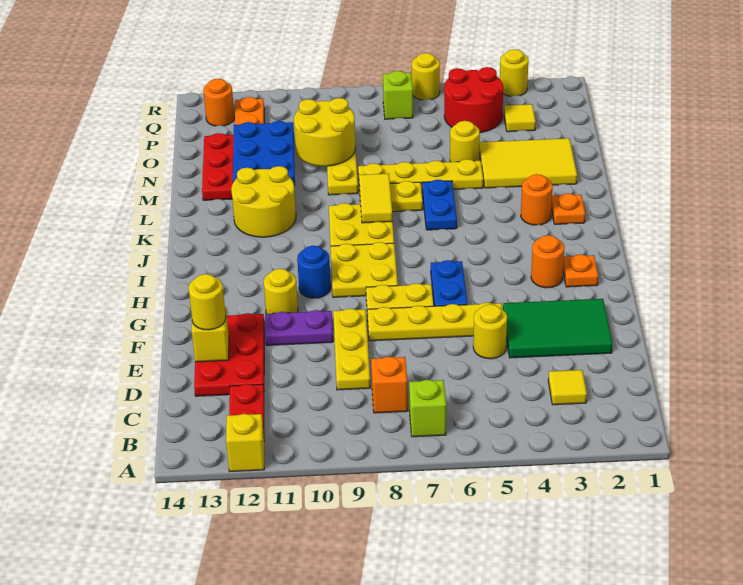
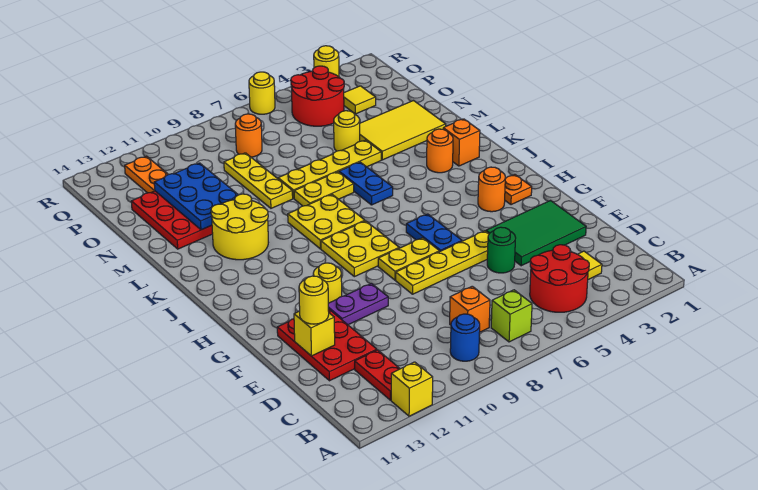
none -> red 2x2 round brick [530,245,589,312]
yellow 1x3 plate [333,309,370,390] -> none
yellow 1x1 round brick [473,304,507,359] -> green 1x1 round brick [487,227,516,273]
blue 1x1 round brick [297,246,331,298] -> blue 1x1 round brick moved to [450,314,480,361]
orange 1x1 plate [551,193,585,224] -> orange 1x1 brick [443,119,480,166]
yellow 1x2 tile [359,174,393,223] -> none
yellow 2x2 round brick [294,98,356,166] -> none
lime 1x1 brick [383,71,413,119] -> none
orange 1x1 round brick [203,79,234,126] -> orange 1x1 round brick moved to [235,114,262,157]

